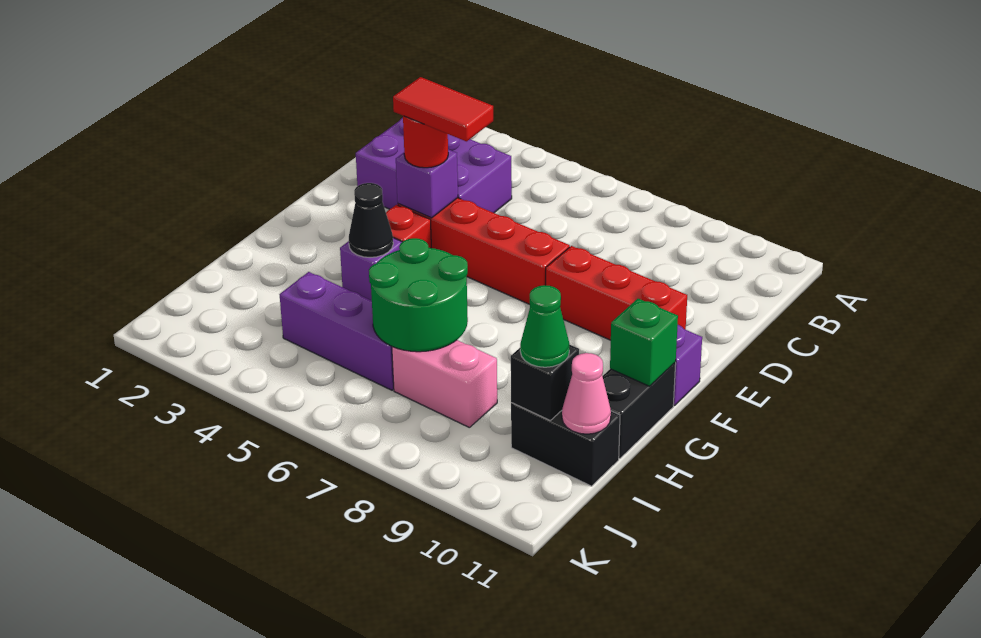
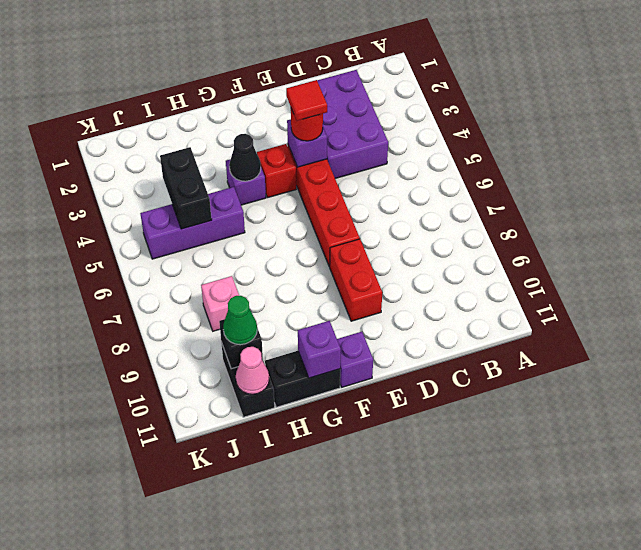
red 1x2 tile [393,77,493,141] -> red 1x1 tile [286,80,327,121]
red 1x3 brick [546,246,687,340] -> red 1x2 brick [330,239,382,321]
green 1x1 brick [610,299,678,386] -> purple 1x1 brick [298,321,341,378]
green 2x2 round brick [369,238,468,352] -> none
purple 1x3 brick [279,272,394,390] -> purple 1x3 brick turned to [140,187,245,259]
none -> black 1x2 brick [160,147,212,229]
pink 1x2 brick [392,340,497,428] -> pink 1x1 brick [201,276,239,331]

